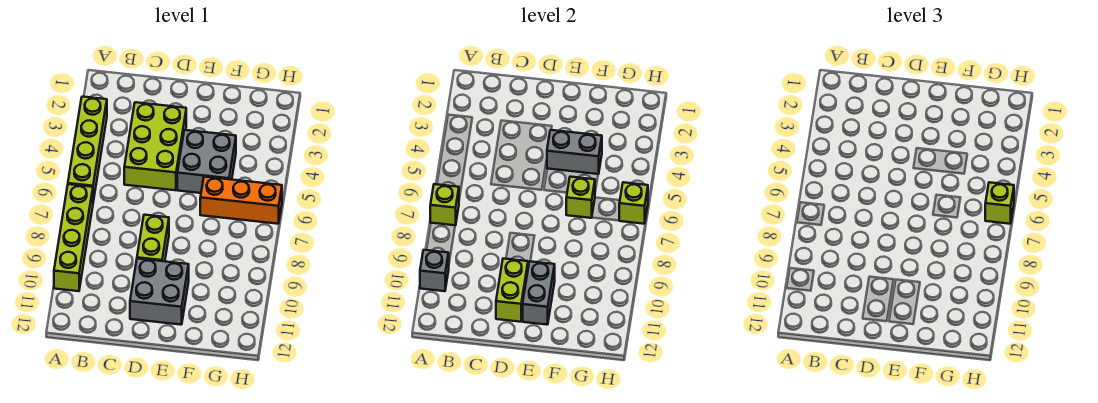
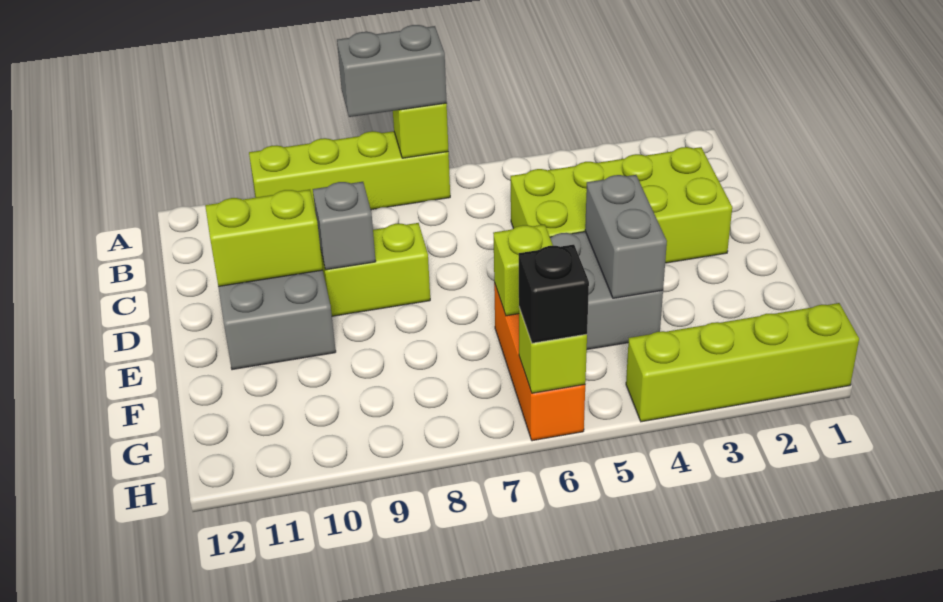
lime 1x4 brick [68,97,107,201] -> lime 1x4 brick moved to [626,303,859,422]
grey 1x1 brick [420,250,449,291] -> grey 1x1 brick moved to [313,182,376,270]
lime 2x3 brick [124,102,186,190] -> lime 2x4 brick [511,147,732,263]
grey 1x2 brick [522,261,555,325] -> grey 1x2 brick moved to [337,25,447,117]
lime 1x1 brick [985,182,1014,224] -> black 1x1 brick [519,245,589,343]

